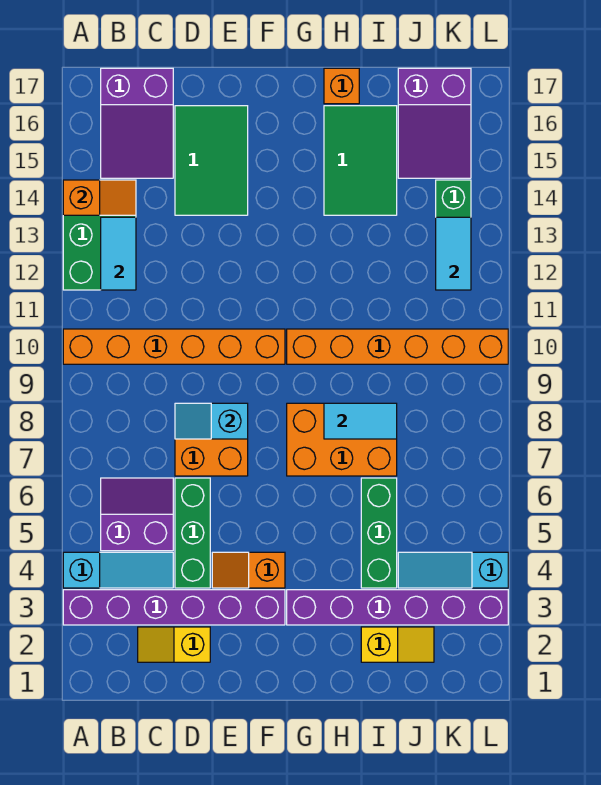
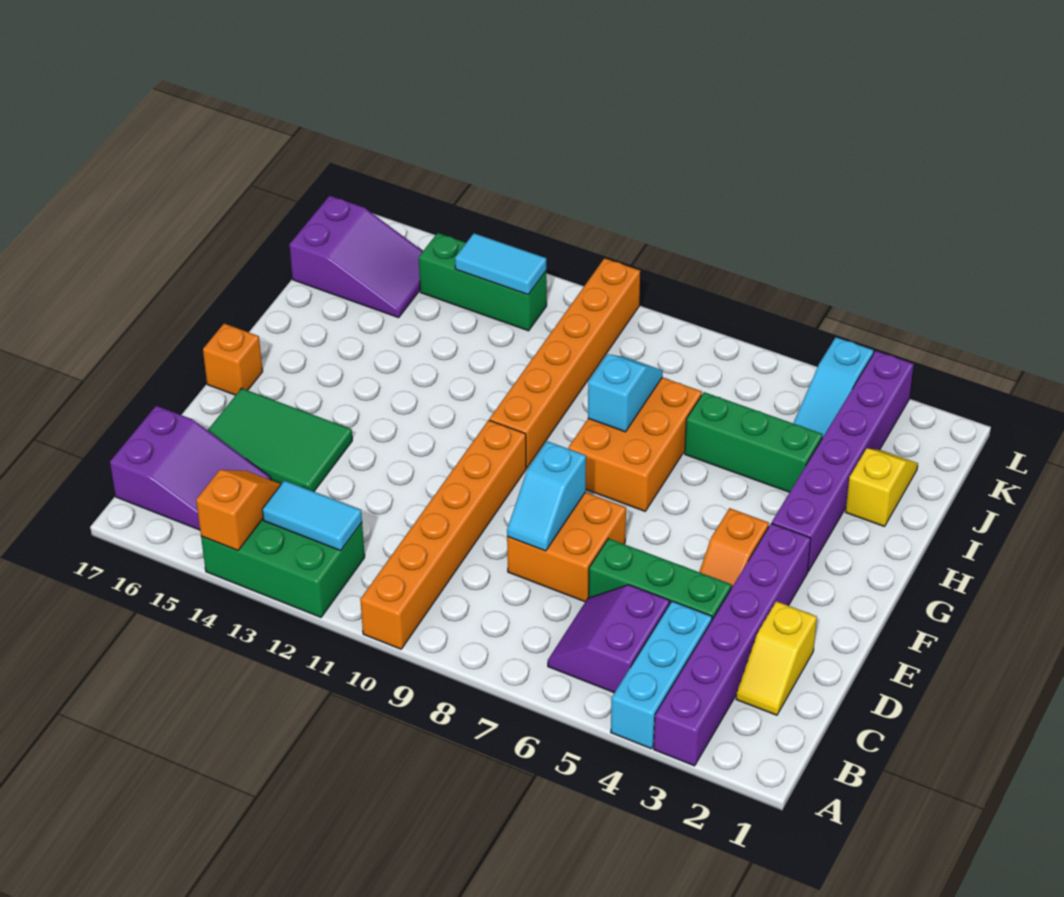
cyan 1x3 slope [63,552,173,588] -> cyan 1x3 brick [611,601,712,749]
cyan 1x2 tile [324,403,397,439] -> cyan 1x2 slope [588,354,663,432]
green 2x3 tile [324,106,397,215] -> none
orange 1x1 brick [324,68,359,104] -> orange 1x1 brick moved to [203,324,263,395]

